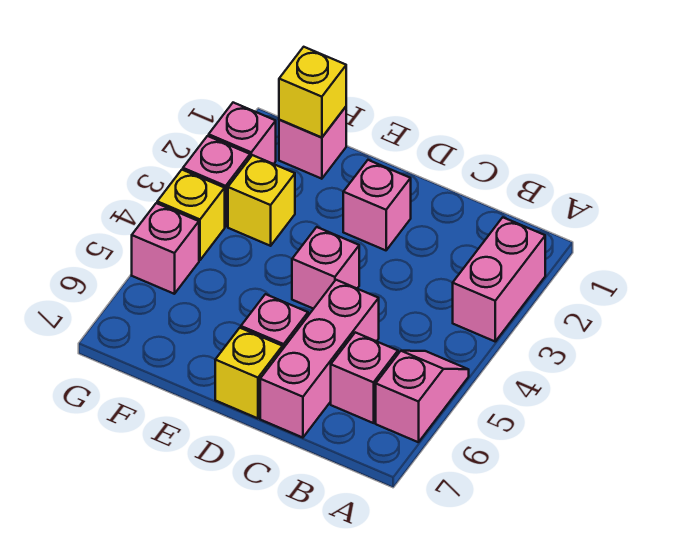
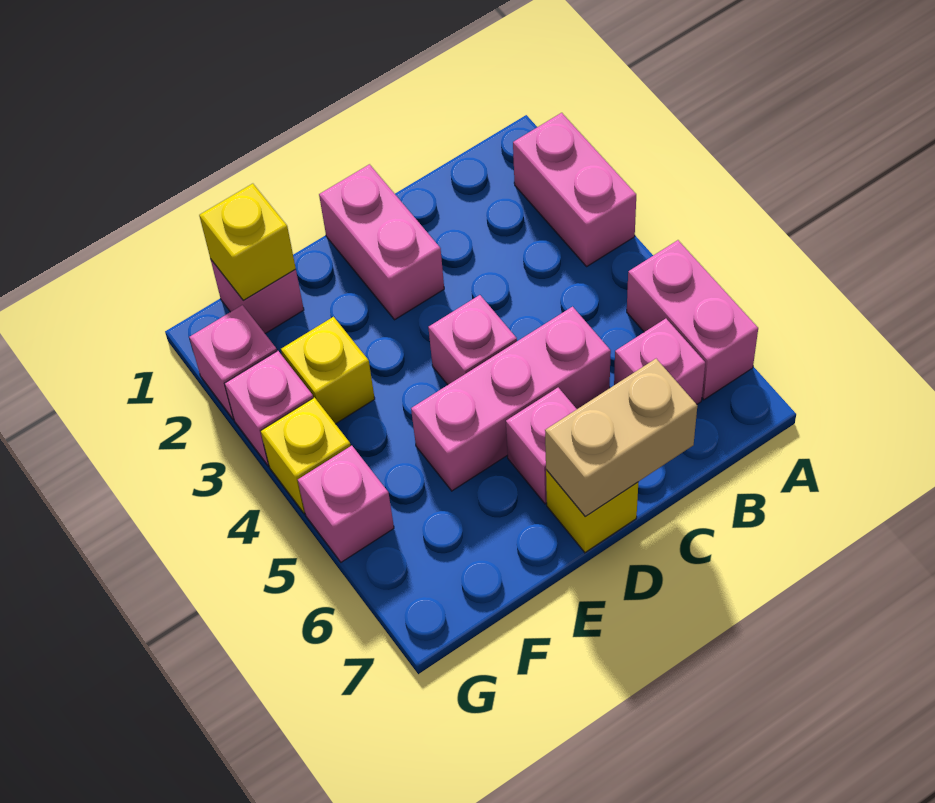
pink 1x2 slope [376,351,469,442] -> pink 1x2 brick [627,240,758,400]
pink 1x3 brick [260,280,379,438] -> pink 1x3 brick turned to [411,307,611,491]
none -> tan 1x2 brick [545,359,697,517]
pink 1x1 brick [343,160,411,250] -> pink 1x2 brick [319,164,444,320]

